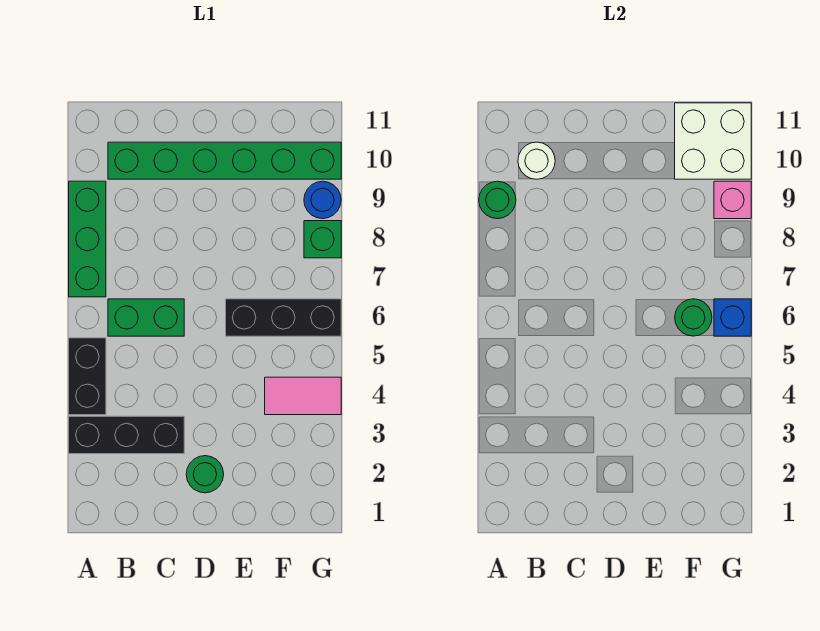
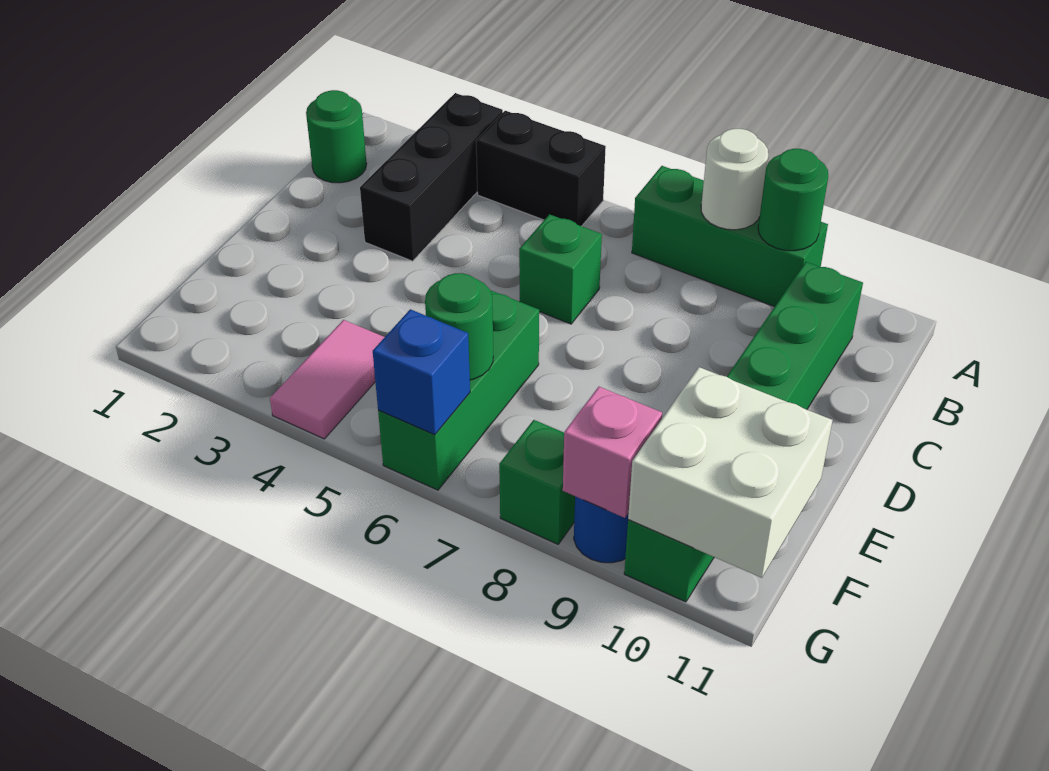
green 1x2 brick [108,299,184,336] -> green 1x1 brick [519,214,602,324]
white 1x1 round brick [518,142,555,179] -> white 1x1 round brick moved to [701,129,768,230]
green 1x1 round brick [186,456,224,493] -> green 1x1 round brick moved to [306,90,367,183]
black 1x3 brick [226,299,341,336] -> green 1x3 brick [378,290,539,490]

